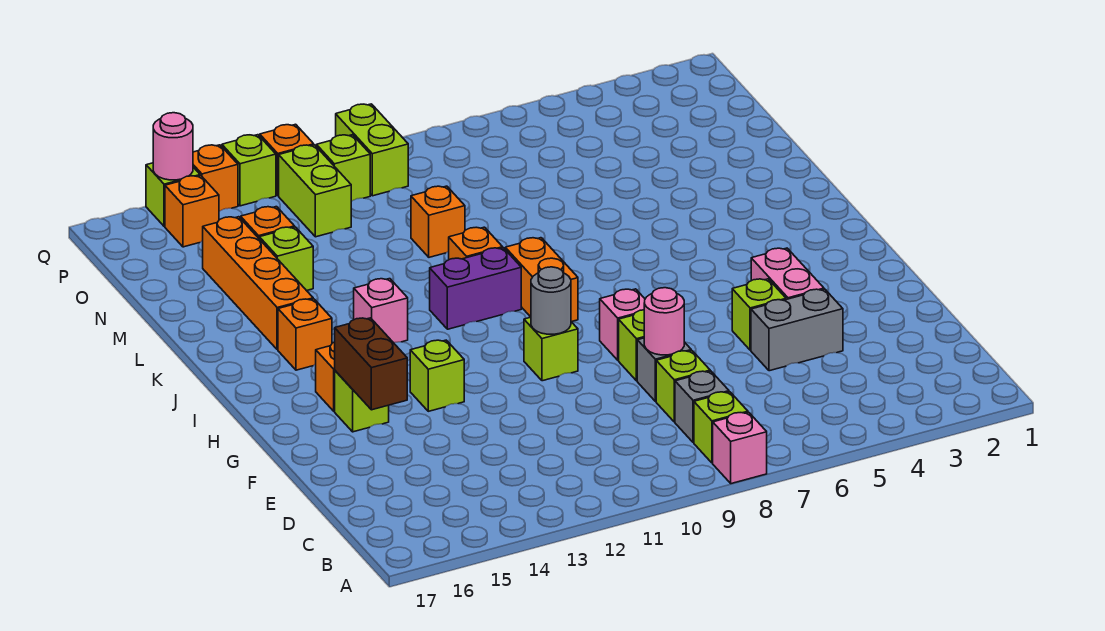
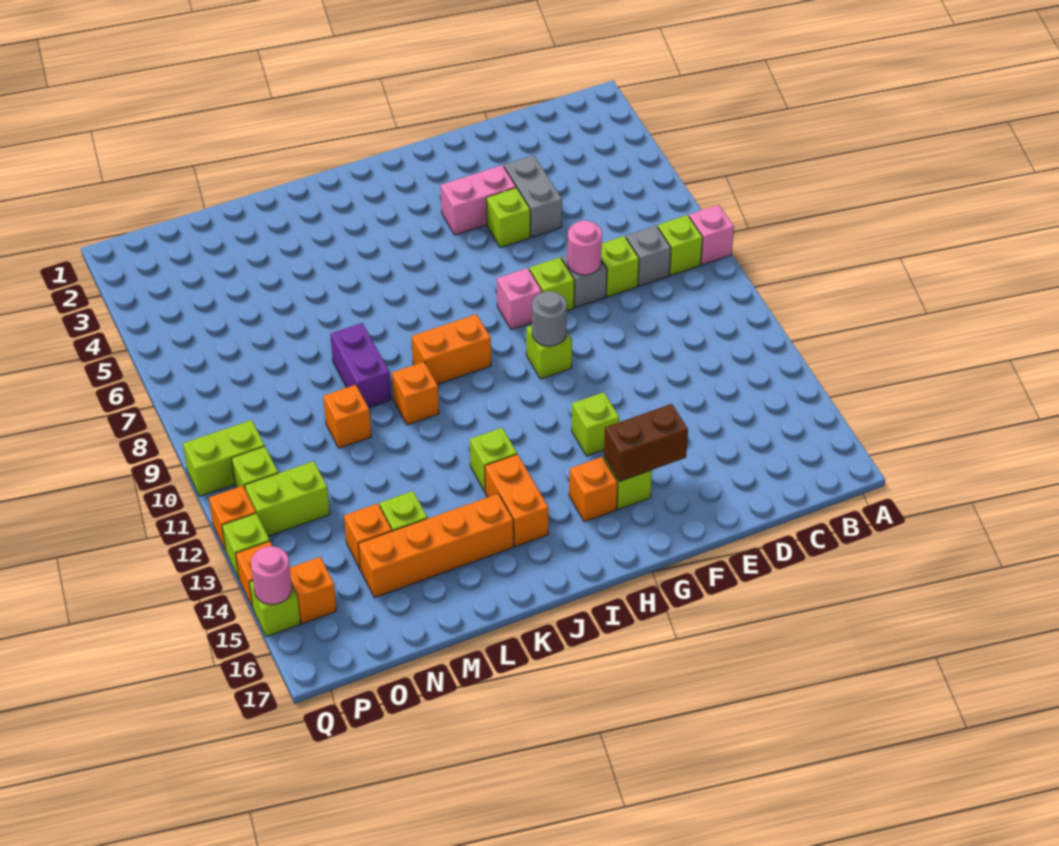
purple 1x2 brick [430,248,521,329] -> purple 1x2 brick moved to [330,323,391,408]
pink 1x1 brick [354,279,408,343] -> lime 1x1 brick [470,428,517,491]
orange 1x1 brick [278,299,332,370] -> orange 1x2 brick [485,454,548,547]

